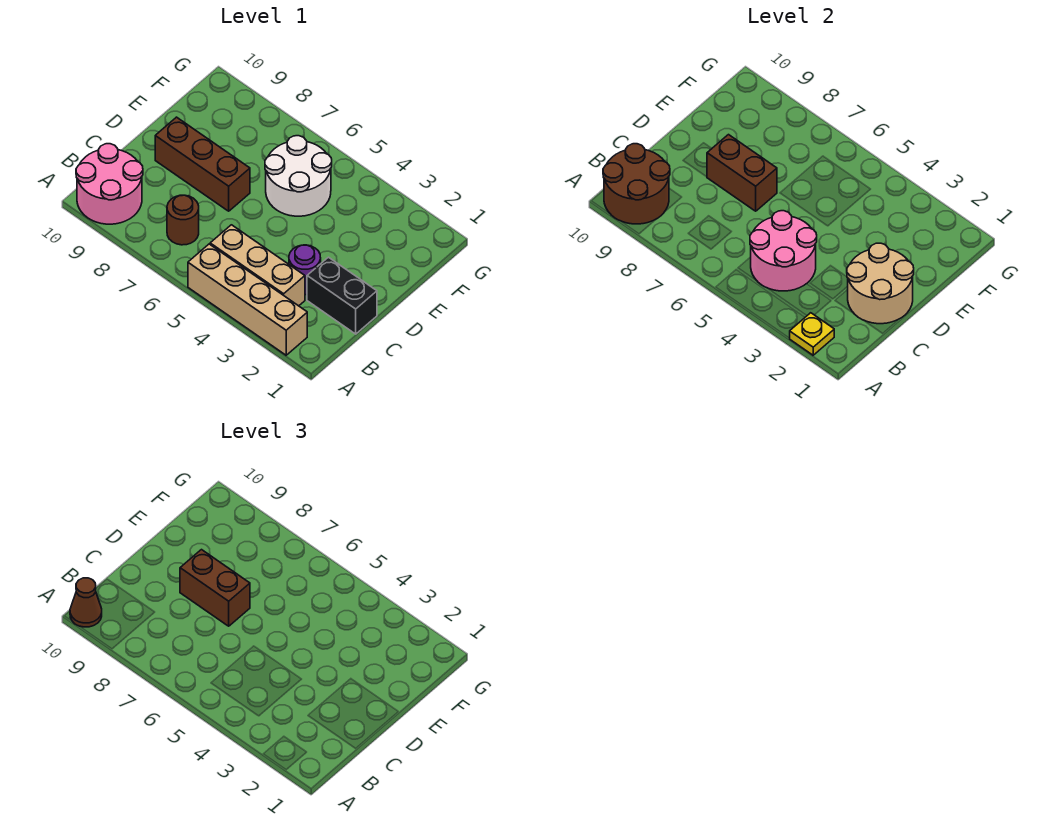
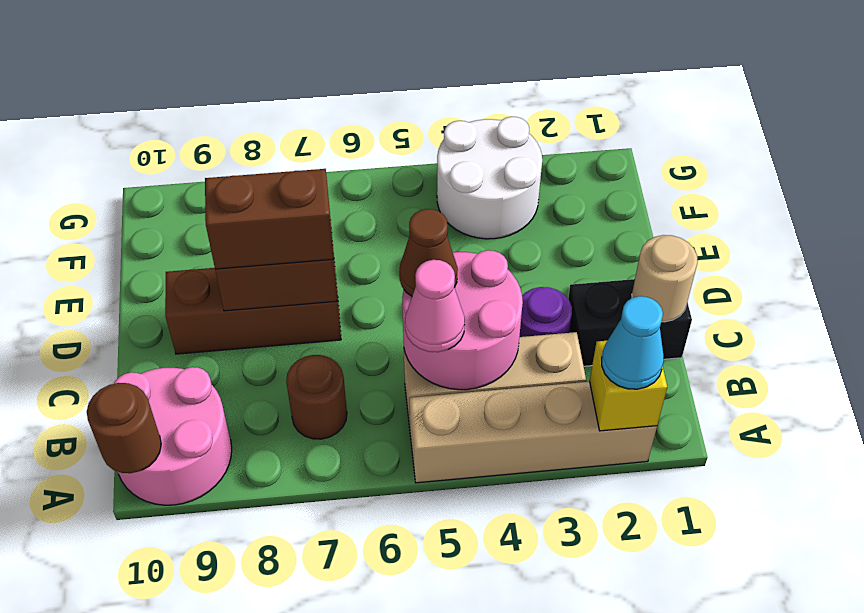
yellow 1x1 plate [789,313,834,355] -> yellow 1x1 brick [589,341,667,431]
none -> cyan 1x1 cone [602,296,664,389]
brown 2x2 round brick [603,144,670,224] -> brown 1x1 round brick [87,383,161,473]
brown 1x1 cone [70,578,102,627] -> brown 1x1 cone moved to [399,209,458,296]
none -> pink 1x1 cone [405,260,465,352]
tan 2x2 round brick [847,243,914,324] -> tan 1x1 round brick [632,235,698,322]
white 2x2 round brick [265,136,332,216] -> white 2x2 round brick moved to [437,117,542,239]

